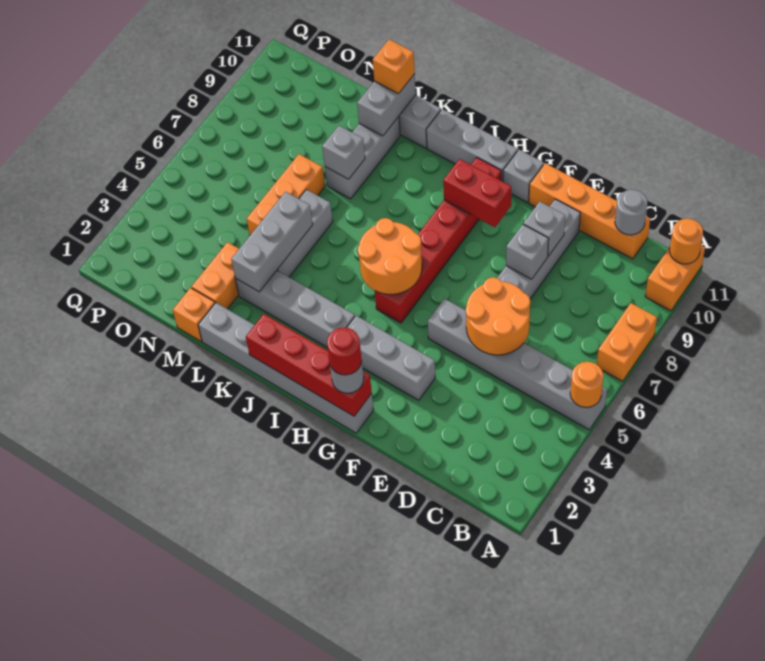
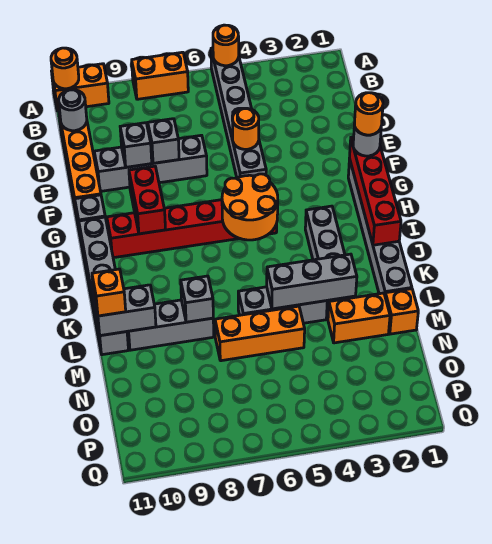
orange 2x2 round brick [466,277,530,355] -> orange 1x1 round brick [232,108,259,149]
grey 1x3 brick [347,316,435,400] -> none
red 1x1 round brick [327,327,362,375] -> orange 1x1 round brick [355,93,383,135]

